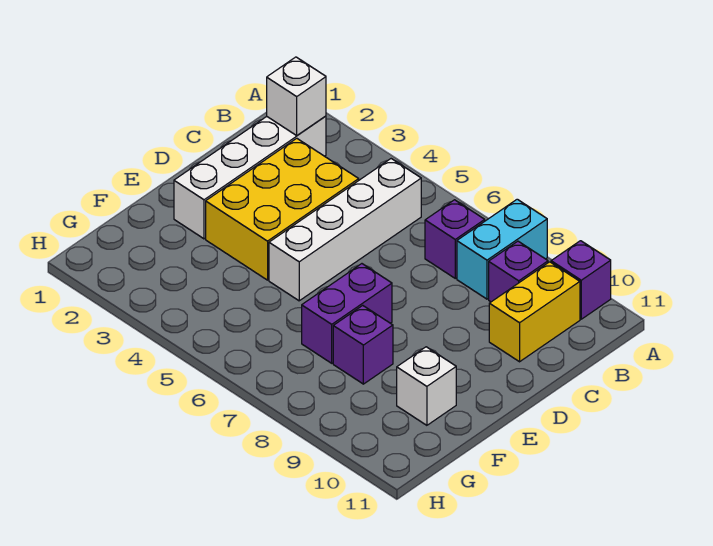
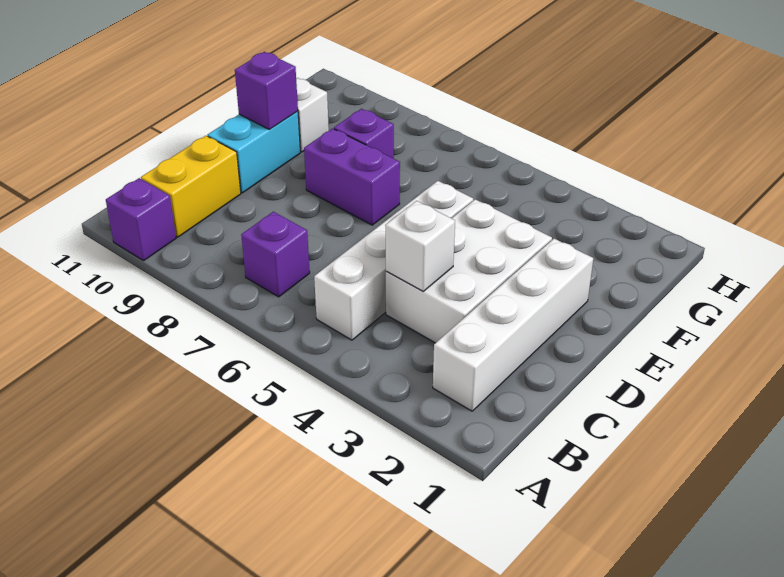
cyan 1x2 brick [457,199,547,299] -> cyan 1x2 brick moved to [208,111,300,193]
white 1x1 brick [267,57,326,135] -> white 1x1 brick moved to [385,201,455,291]
purple 1x1 brick [489,241,548,302] -> purple 1x1 brick moved to [235,52,298,130]
yellow 2x3 brick [206,138,359,280] -> white 2x3 brick [386,199,552,343]
purple 1x2 brick [302,264,392,363] -> purple 1x2 brick turned to [304,128,400,225]

